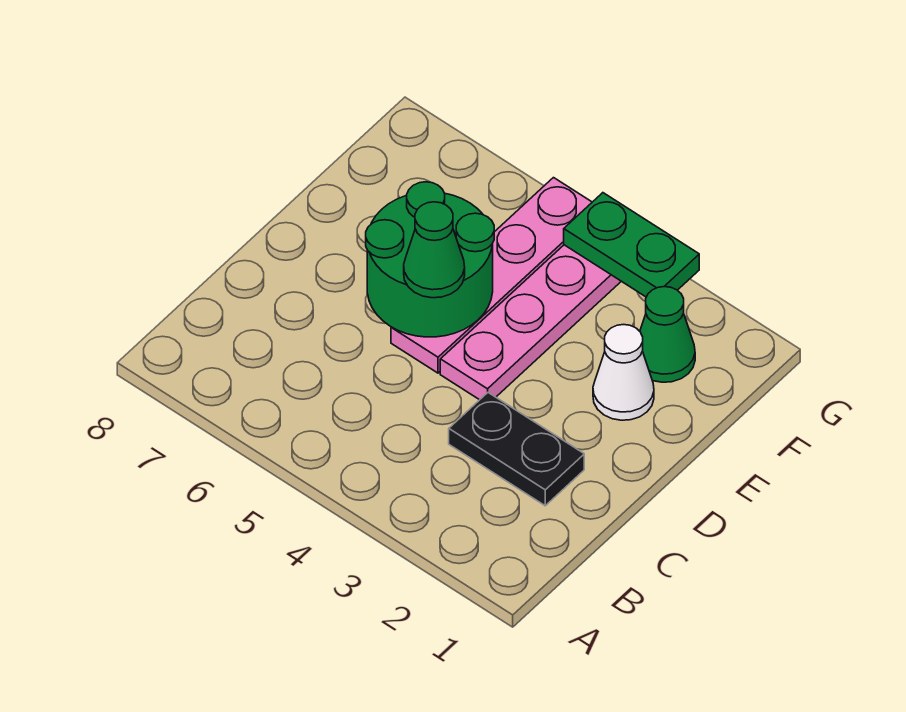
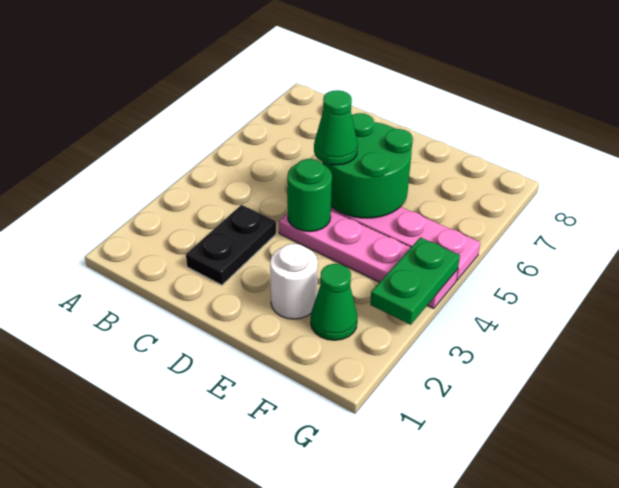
none -> green 1x1 round brick [287,159,332,232]
white 1x1 cone [593,325,654,420] -> white 1x1 round brick [270,244,318,319]

